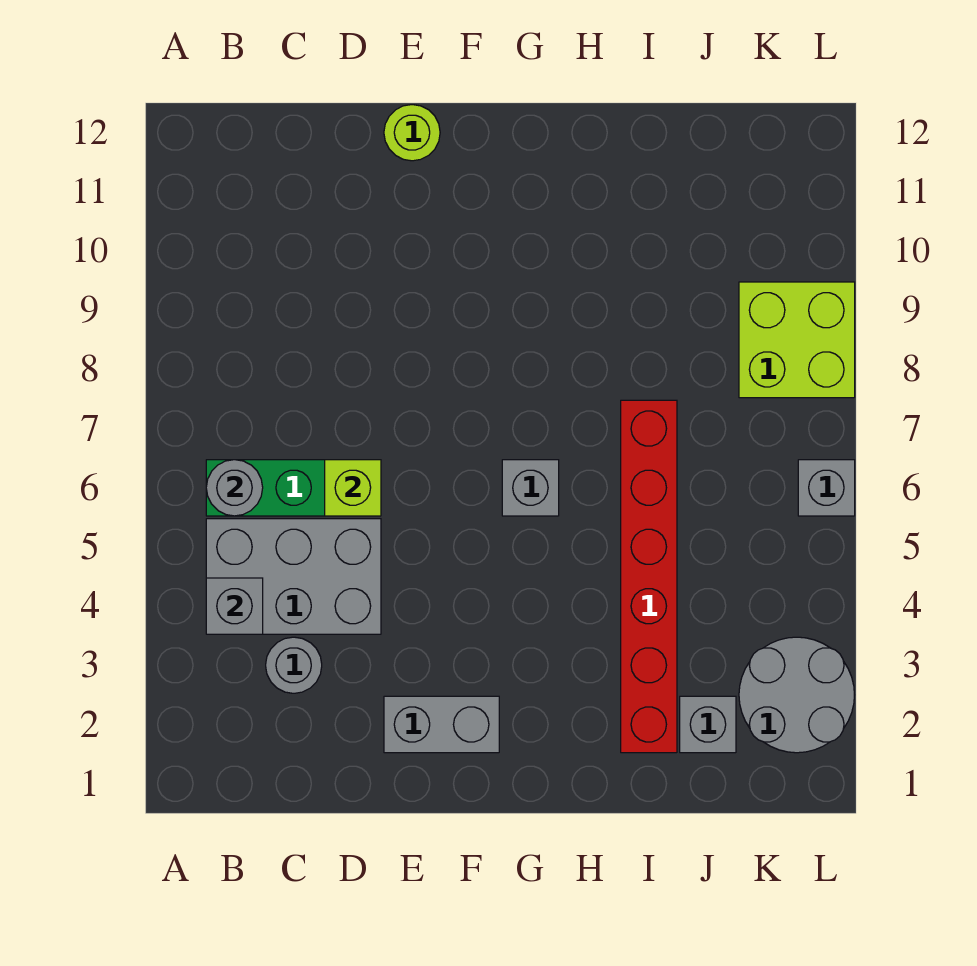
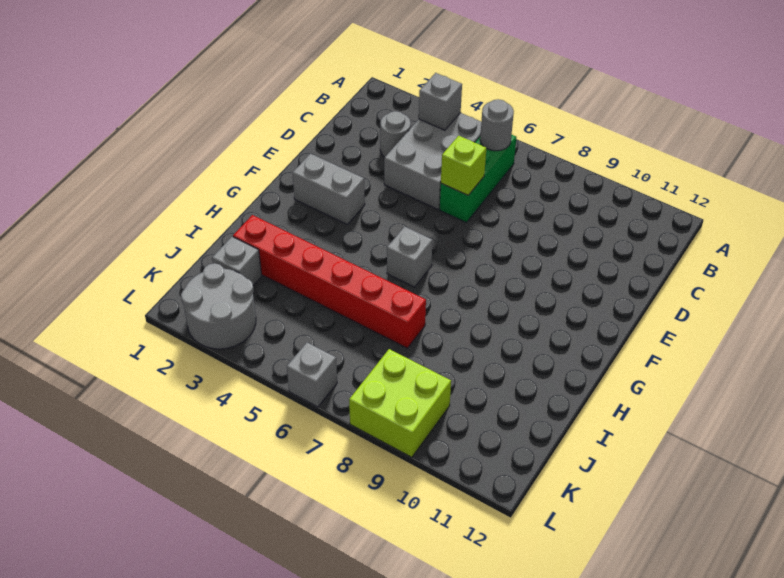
grey 1x2 brick [384,696,499,753] -> grey 1x2 brick turned to [292,153,365,224]
lime 1x1 round brick [384,105,440,161] -> none

